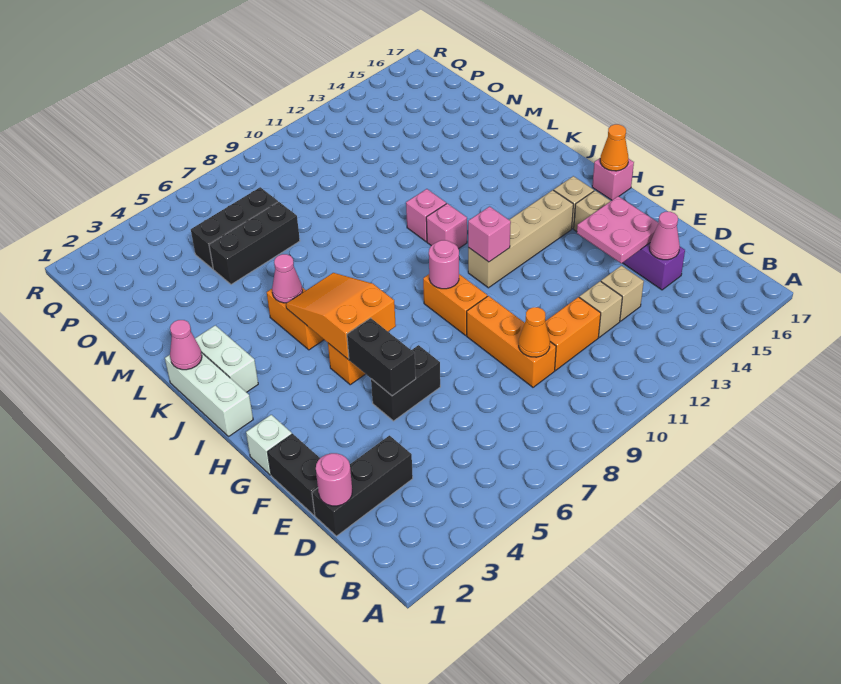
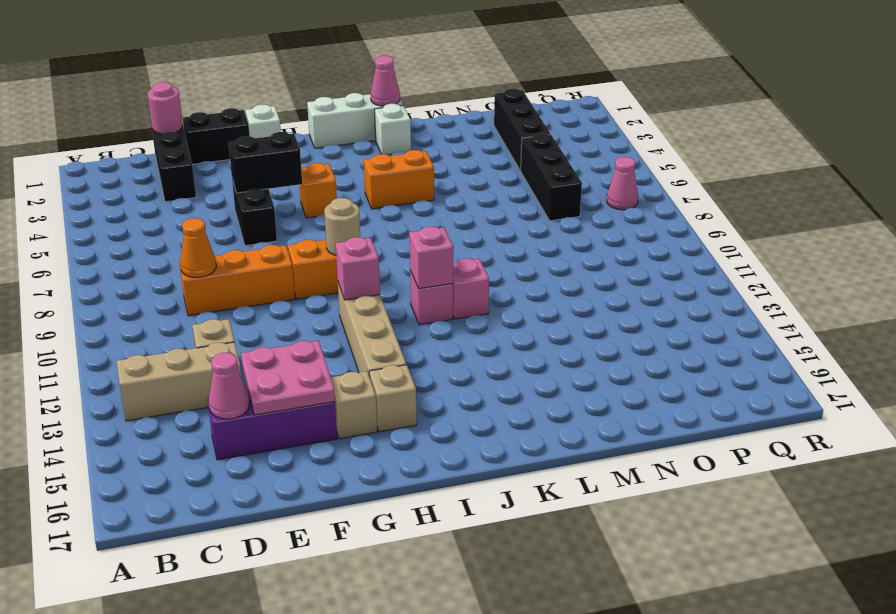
orange 1x2 brick [545,297,601,370] -> none
tan 1x1 brick [601,266,644,321] -> tan 1x3 brick [117,342,242,421]
orange 2x3 slope [286,273,396,359] -> none
pink 1x1 round brick [429,240,459,289] -> tan 1x1 round brick [324,198,360,255]
pink 1x1 brick [592,158,634,200] -> pink 1x1 brick moved to [409,227,453,289]
orange 1x1 cone [600,124,629,171] -> none
white 1x2 brick [195,325,258,392] -> white 1x1 brick [375,104,411,155]
pink 1x1 cone [272,254,303,303] -> pink 1x1 cone moved to [607,157,638,210]
black 1x3 brick [209,202,300,285] -> black 1x3 brick moved to [494,89,551,171]

